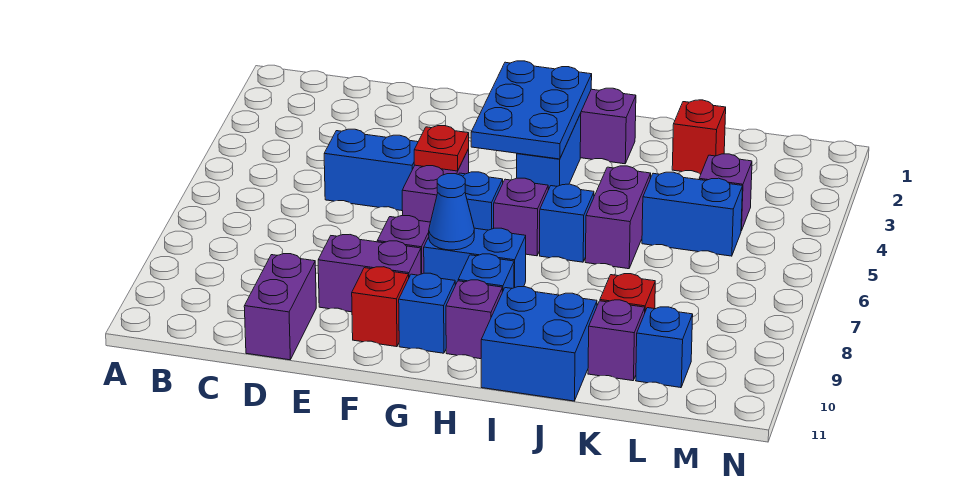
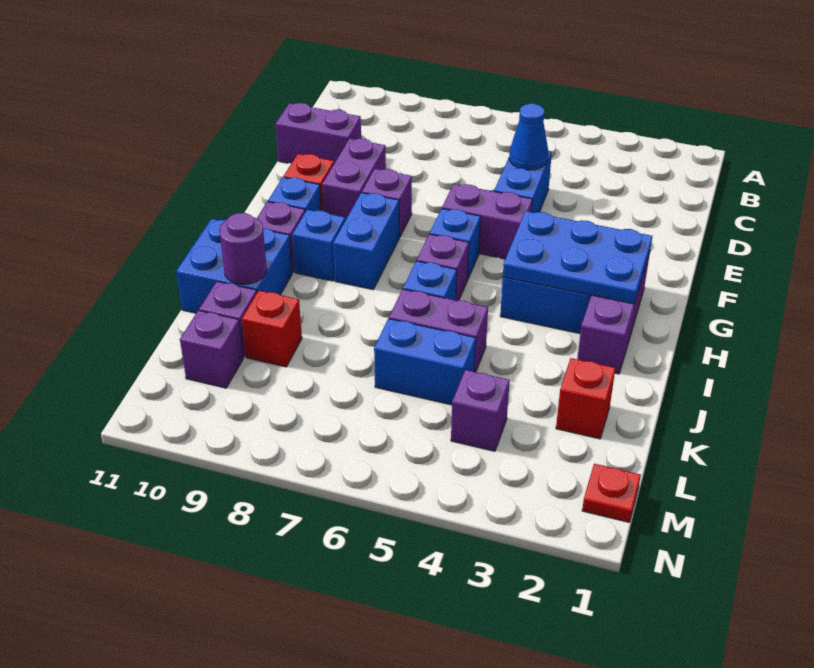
red 1x1 plate [414,126,469,171] -> red 1x1 plate moved to [582,464,641,522]
blue 1x1 cone [429,174,474,250] -> blue 1x1 cone moved to [509,104,548,170]
none -> purple 1x1 round brick [219,213,267,284]
blue 1x2 brick [642,172,743,256] -> blue 1x2 brick turned to [374,319,476,405]
blue 1x1 brick [636,307,693,388] -> purple 1x1 brick [180,310,243,388]

